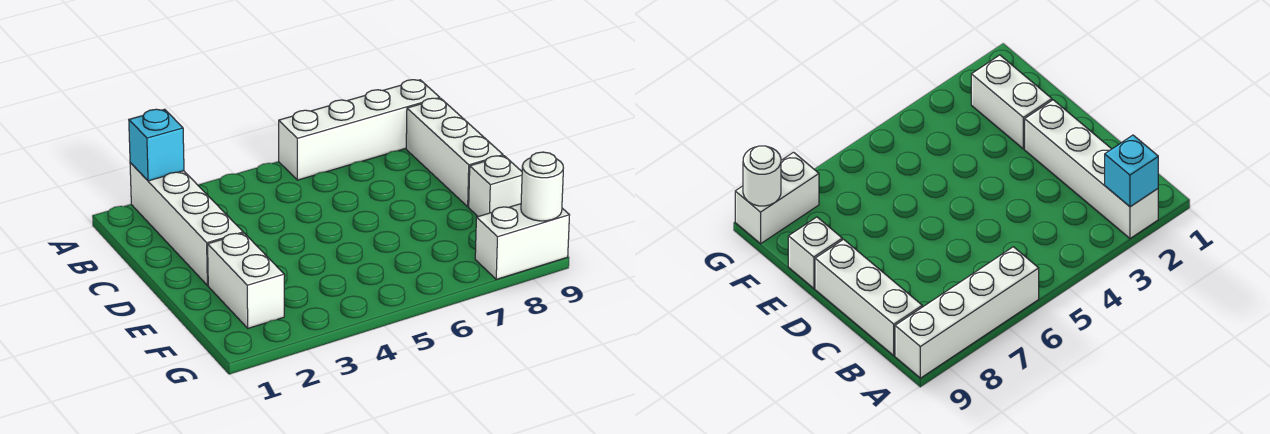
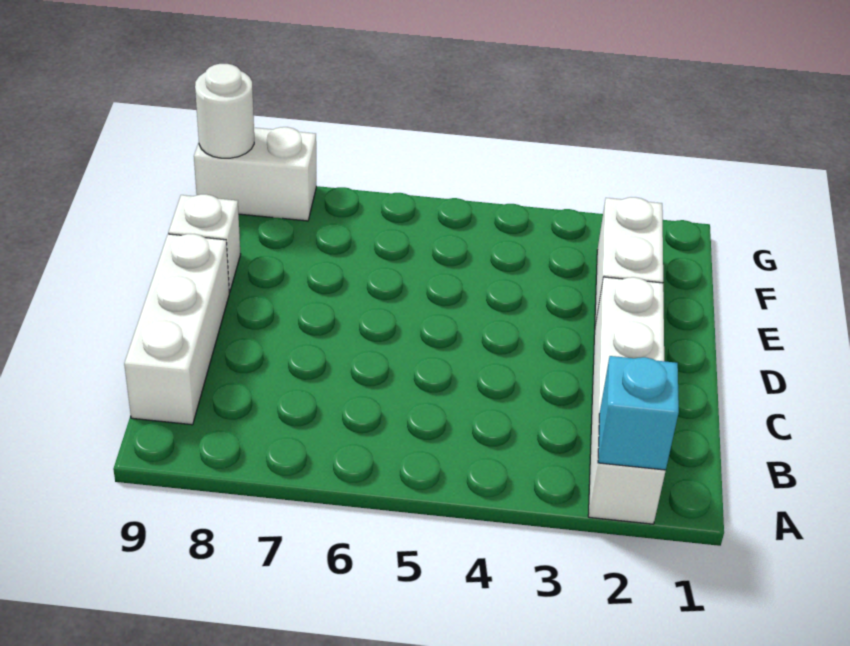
white 1x4 brick [279,80,440,180] -> none

